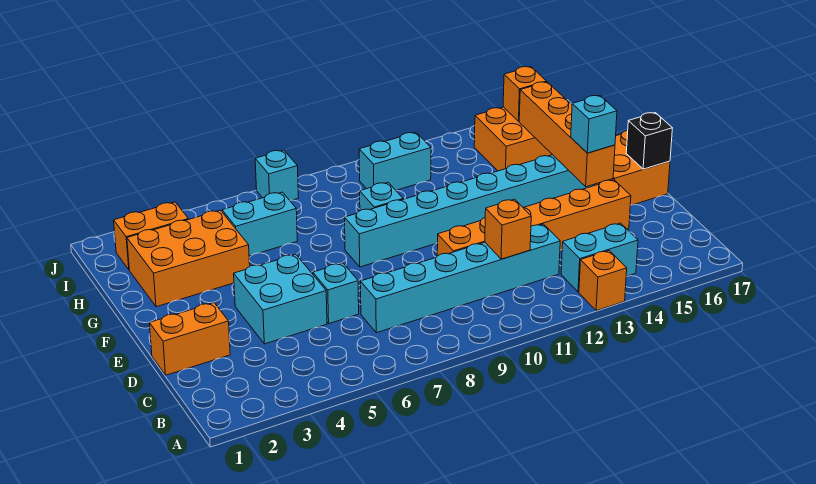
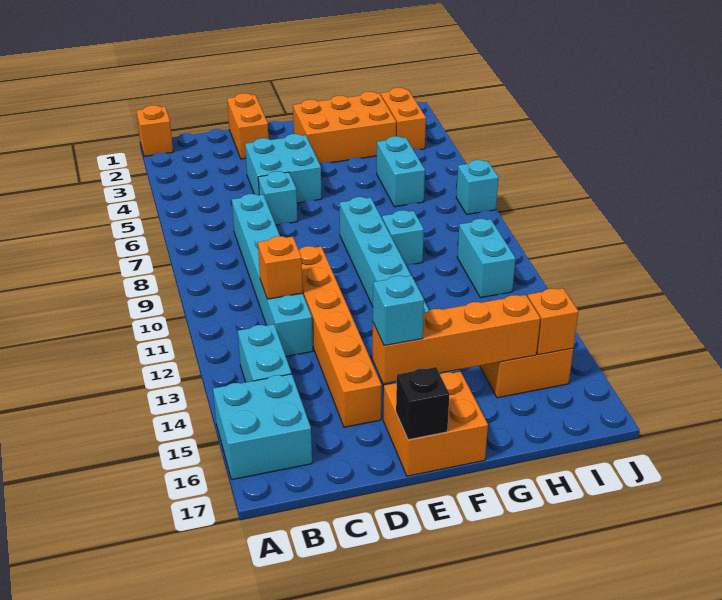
orange 1x1 brick [579,251,627,311] -> orange 1x1 brick moved to [136,105,173,156]
none -> cyan 2x2 brick [213,374,312,480]
orange 2x3 brick [127,210,250,307] -> orange 2x3 brick turned to [293,92,396,163]

